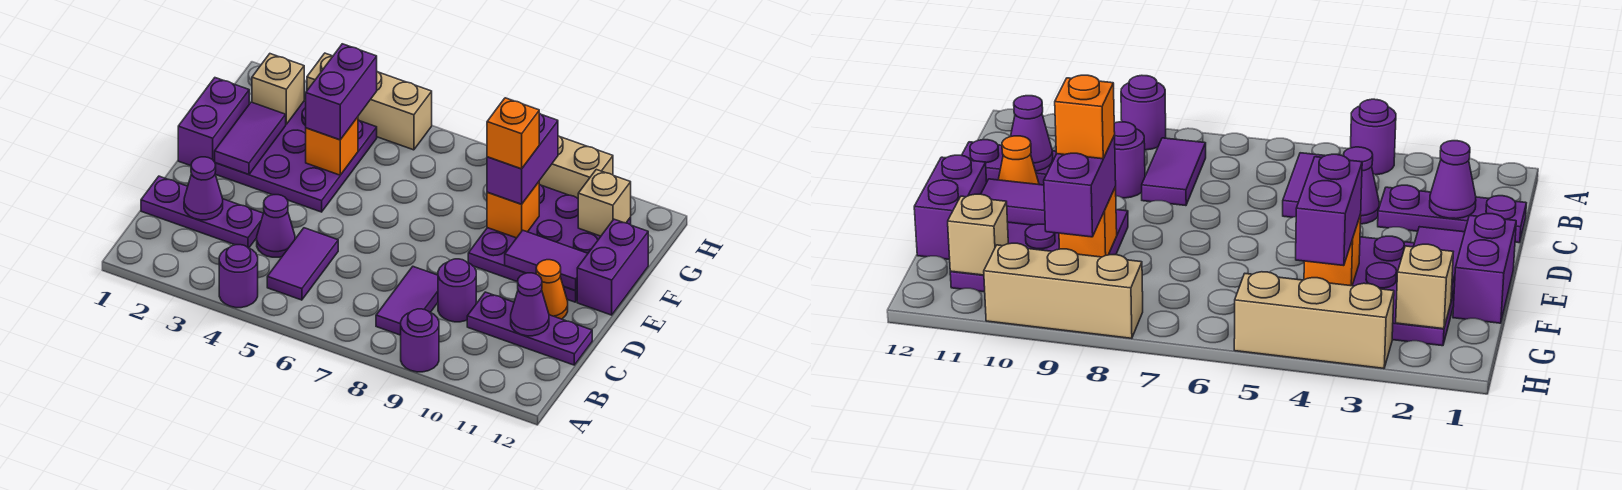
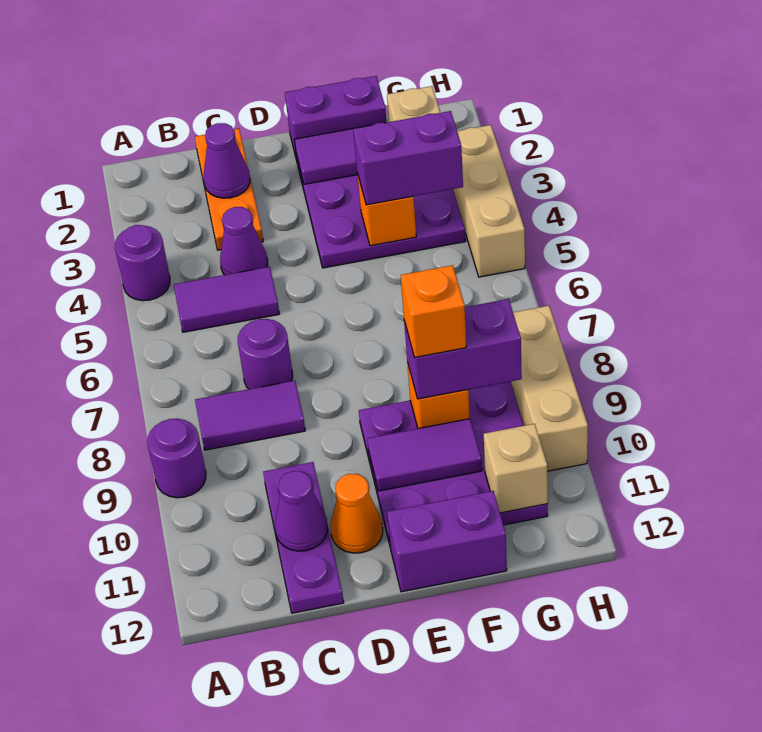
purple 1x3 plate [141,176,263,248] -> orange 1x3 plate [195,129,263,250]
purple 1x1 round brick [438,259,476,322] -> purple 1x1 round brick moved to [238,319,293,389]
purple 1x2 tile [505,230,588,290] -> purple 1x2 tile turned to [367,419,482,491]

